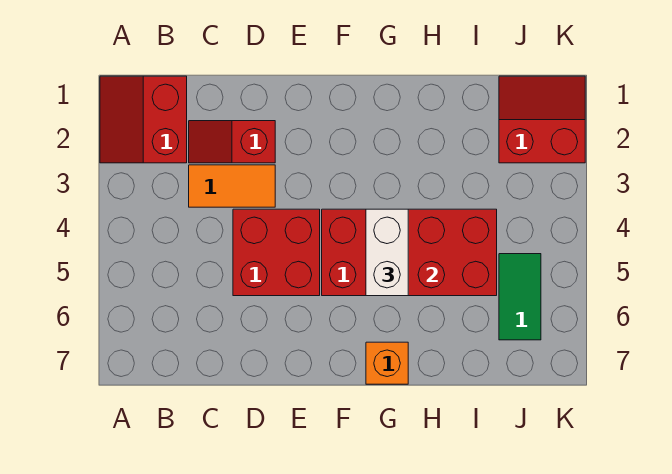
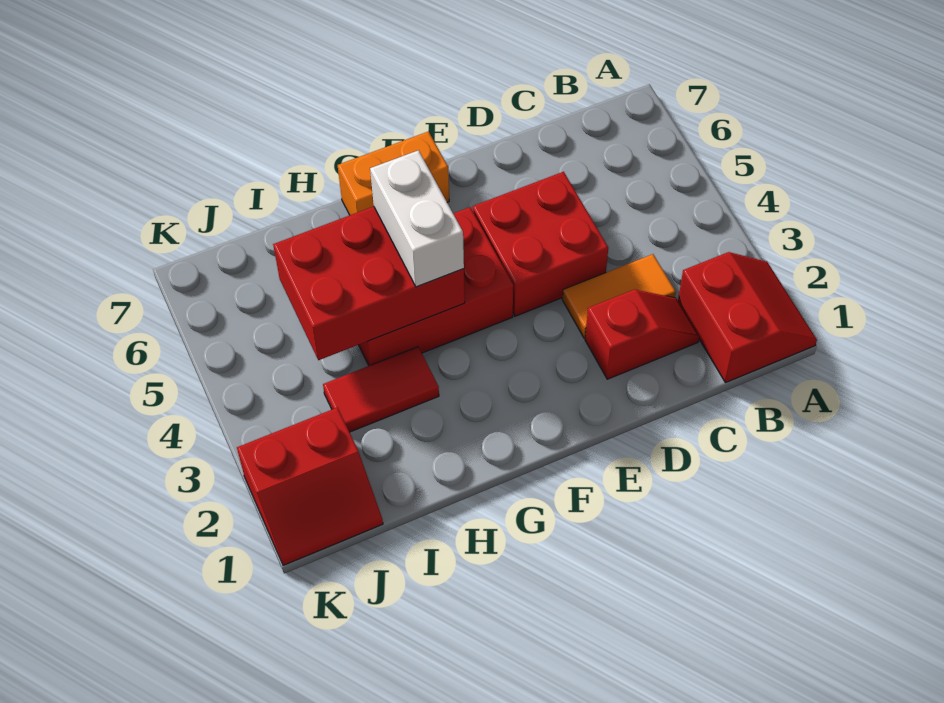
orange 1x1 brick [366,342,408,384] -> orange 1x2 brick [338,131,449,215]
none -> red 1x2 tile [323,347,439,432]
green 1x2 tile [499,254,541,340] -> none

